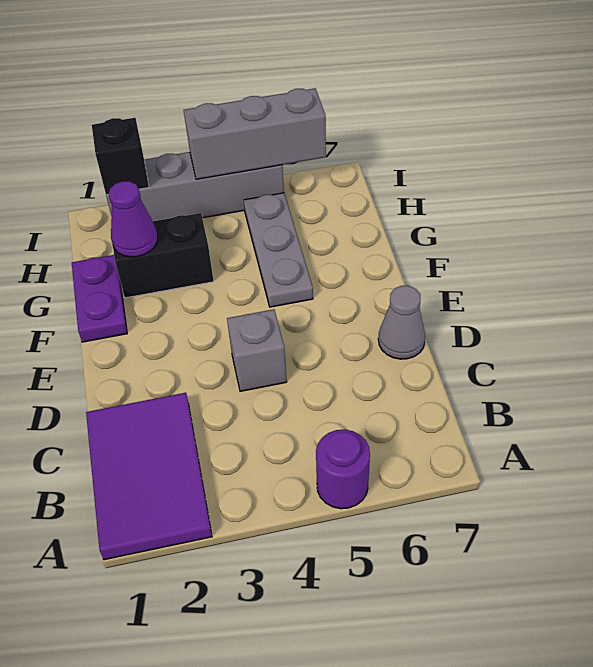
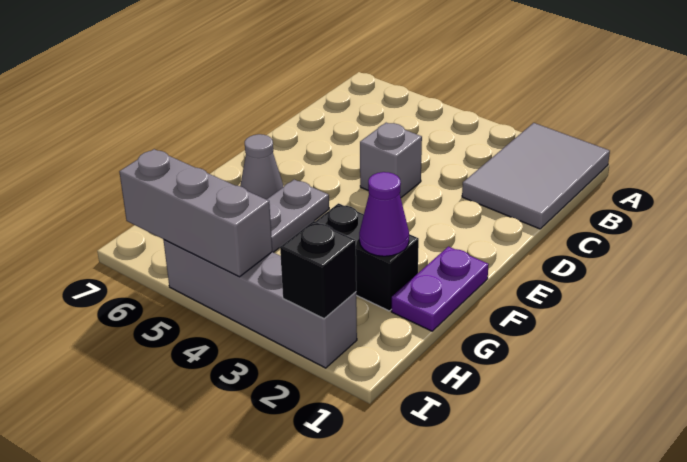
purple 2x3 tile [86,393,212,560] -> grey 2x3 tile [462,123,610,229]
purple 1x1 round brick [316,429,370,509] -> none
grey 1x1 cone [378,286,425,359] -> grey 1x1 cone moved to [240,134,283,200]

